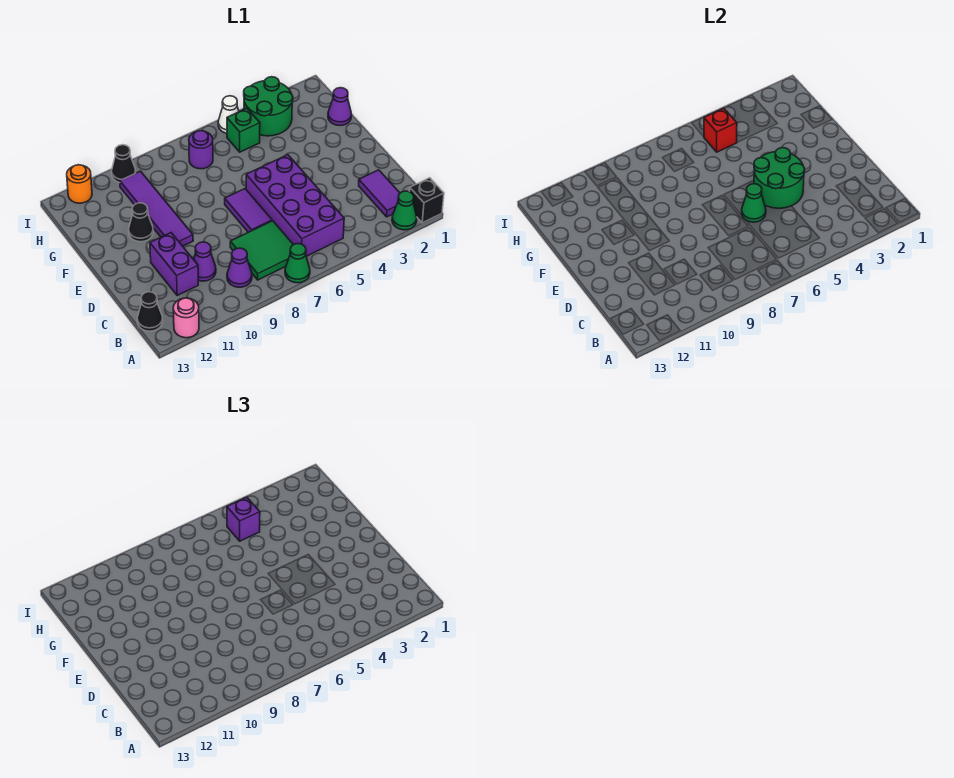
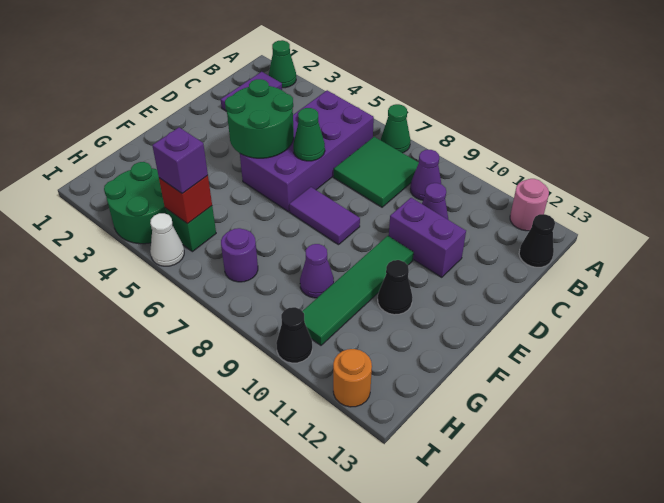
black 1x1 brick [410,178,444,223] -> none
purple 1x2 brick [150,233,198,295] -> purple 1x2 brick turned to [389,198,466,277]
purple 1x2 tile [225,189,272,232] -> purple 1x2 tile turned to [289,187,360,245]
purple 1x4 tile [120,171,193,246] -> green 1x4 tile [302,236,414,345]
purple 1x1 cone [328,88,352,126] -> purple 1x1 cone moved to [300,244,334,298]

